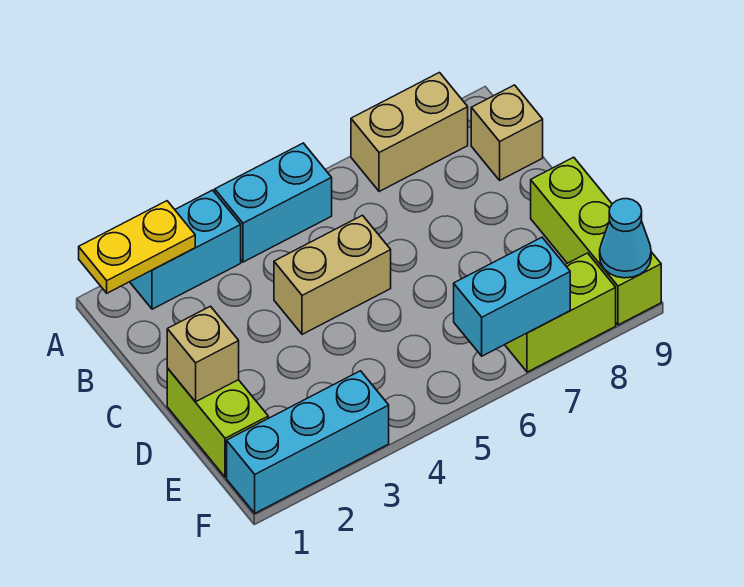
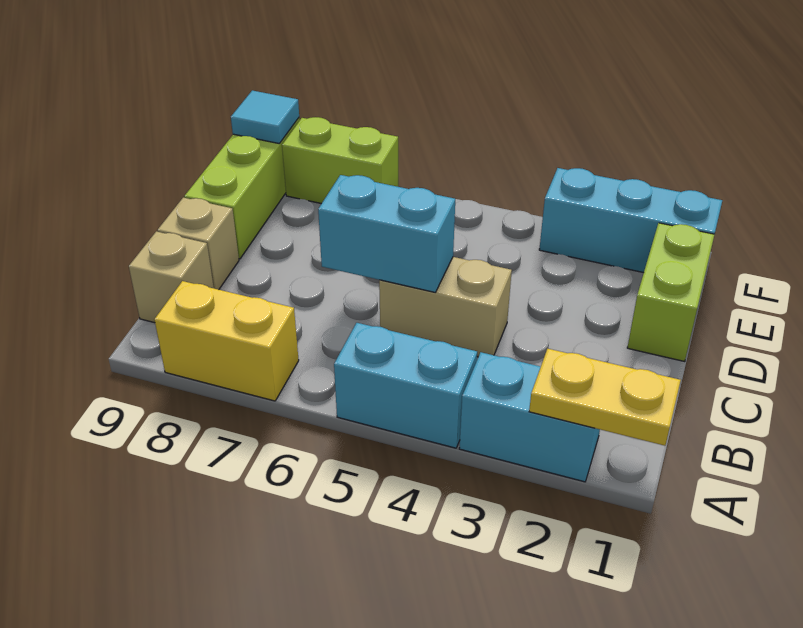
tan 1x2 brick [351,73,468,192] -> yellow 1x2 brick [154,281,299,401]
tan 1x1 brick [167,306,239,402] -> tan 1x1 brick moved to [158,198,239,290]
cyan 1x2 brick [454,237,570,356] -> cyan 1x2 brick moved to [318,175,455,292]
cyan 1x1 cone [600,199,651,278] -> cyan 1x1 tile [231,90,299,143]

